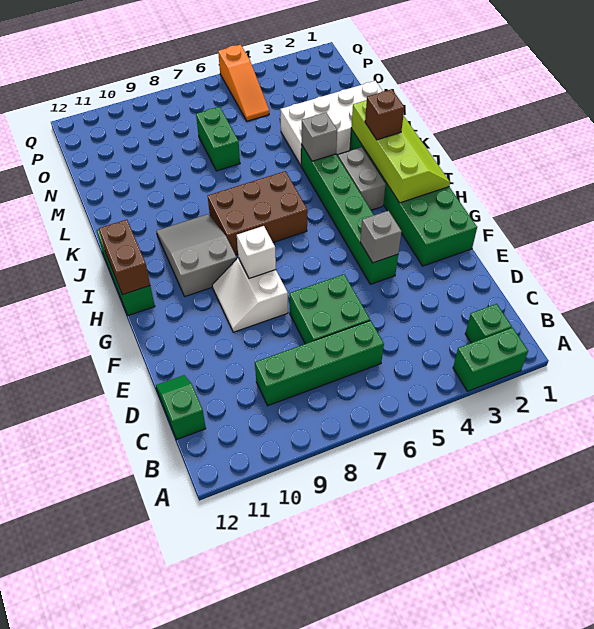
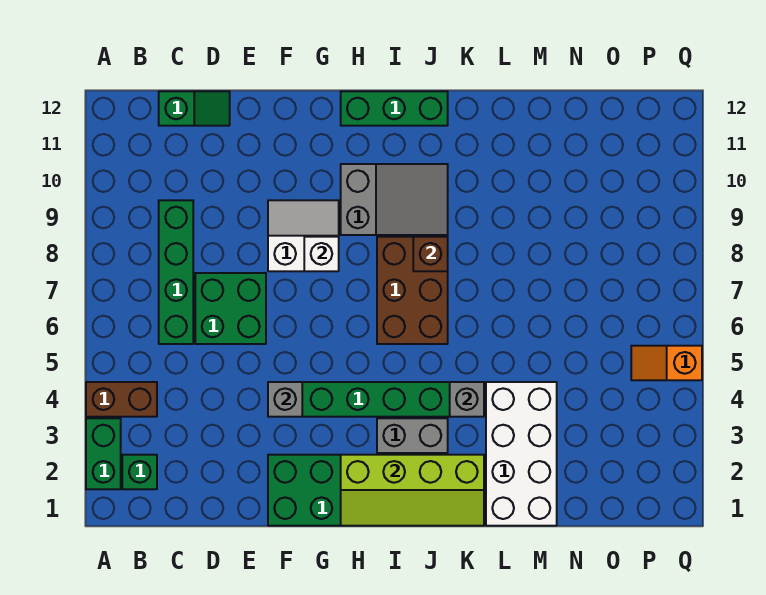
brown 1x2 brick [99,220,150,295] -> brown 1x2 brick moved to [86,382,157,417]
brown 1x1 brick [365,89,404,140] -> brown 1x1 brick moved to [413,237,448,271]
green 1x2 brick [196,107,240,171] -> none
orange 1x3 slope [218,45,269,121] -> orange 1x2 slope [631,346,702,380]

